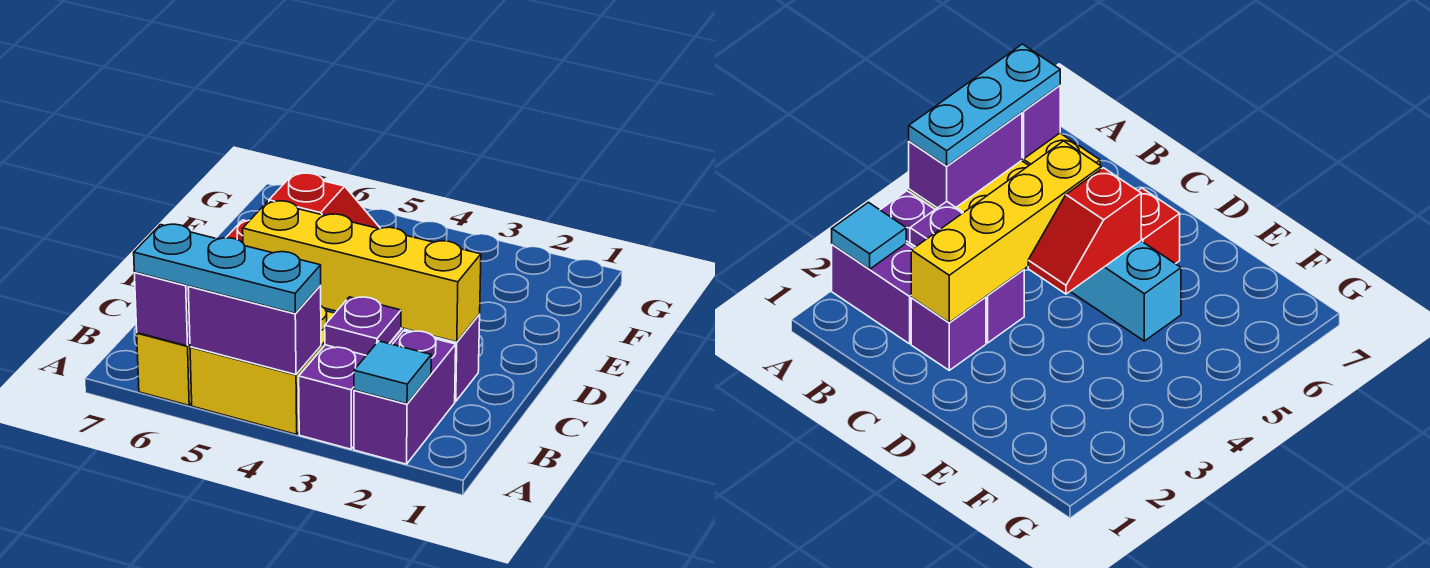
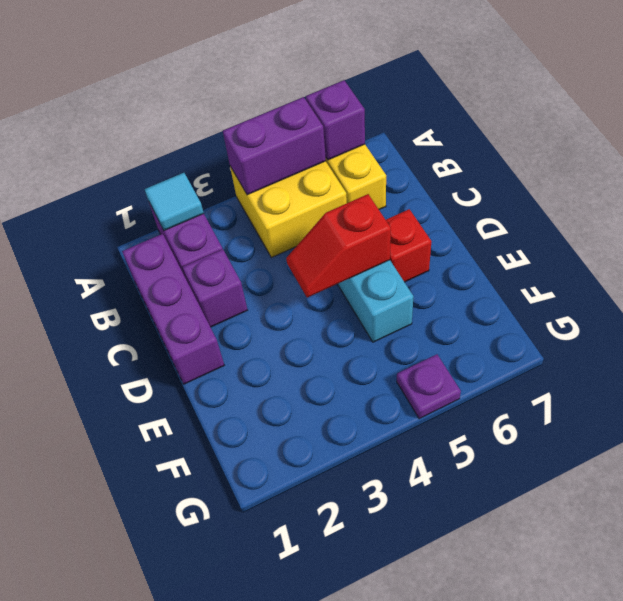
purple 1x3 brick [299,328,405,449] -> purple 1x3 brick moved to [122,234,224,384]
cyan 1x3 plate [134,224,321,313] -> none
purple 1x1 plate [325,297,401,355] -> purple 1x1 plate moved to [397,354,461,419]
yellow 1x4 brick [243,201,481,342] -> none

